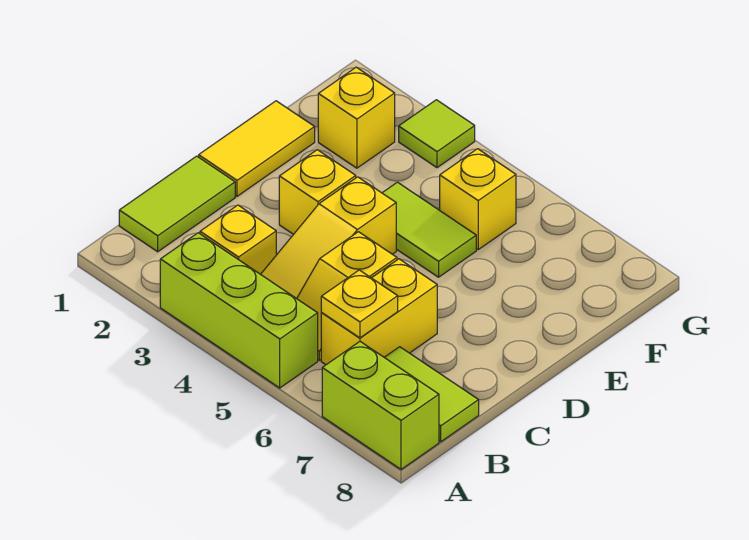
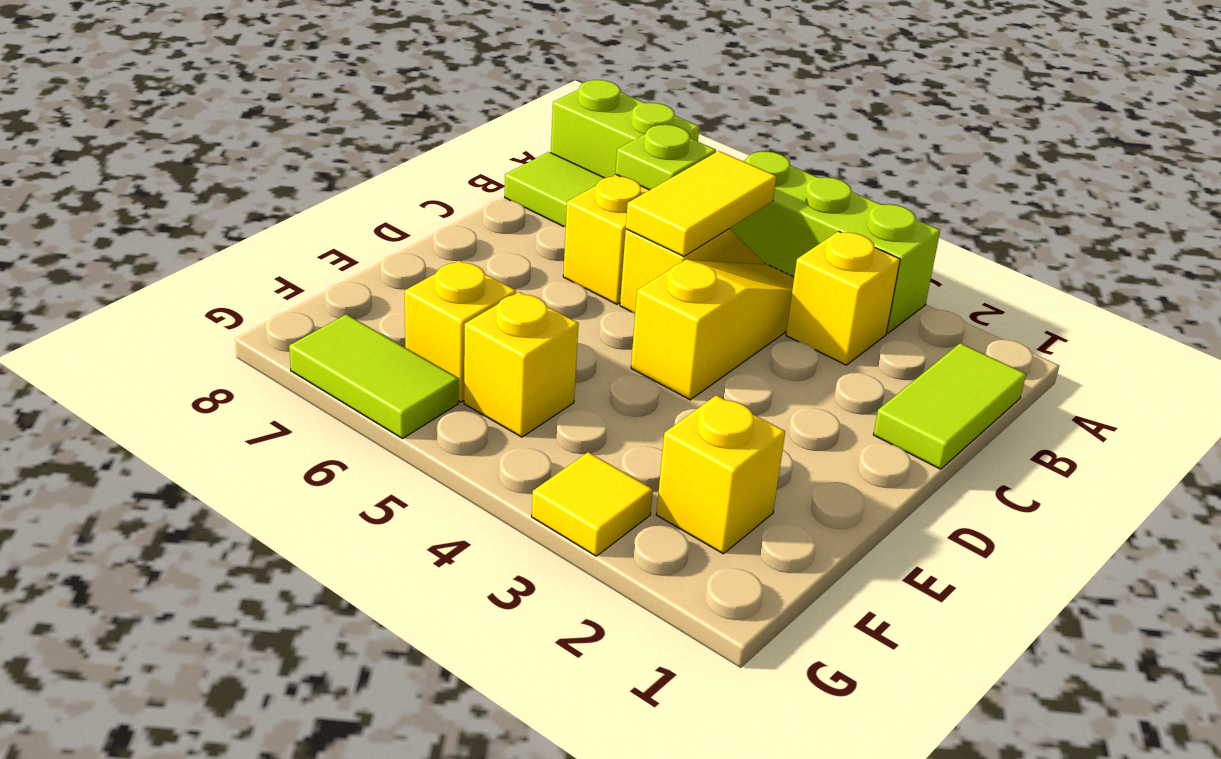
yellow 1x1 plate [321,270,398,338] -> lime 1x1 plate [615,125,716,190]
yellow 1x2 tile [199,101,315,196] -> yellow 1x2 tile moved to [626,151,776,257]
yellow 1x1 brick [279,150,356,234] -> yellow 1x1 brick moved to [405,261,516,402]
lime 1x2 tile [383,182,476,277] -> lime 1x2 tile moved to [289,314,459,439]
lime 1x1 tile [399,100,475,168] -> yellow 1x1 tile [532,452,653,556]

